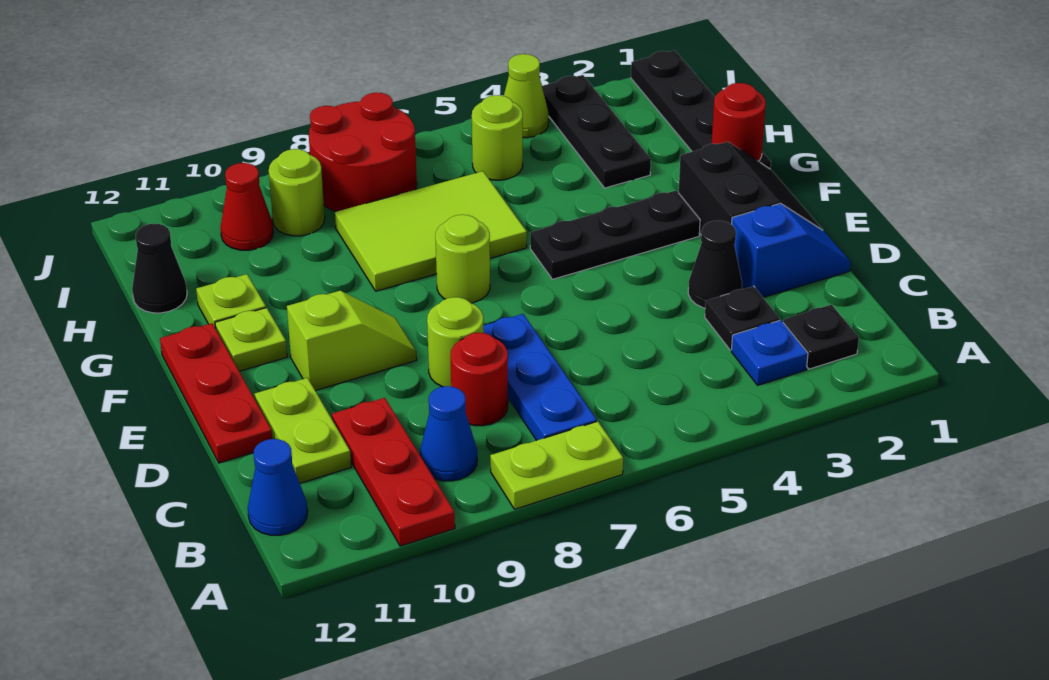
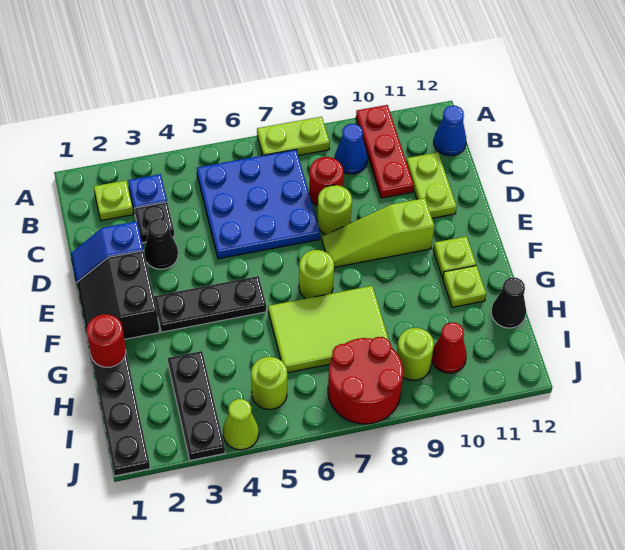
black 1x1 plate [783,304,859,369] -> lime 1x1 plate [94,180,133,221]
blue 1x3 plate [483,314,597,440] -> blue 3x3 plate [197,150,320,259]
red 1x3 plate [160,323,272,463] -> none
lime 1x2 slope [287,291,416,391] -> lime 1x3 slope [322,198,434,267]

